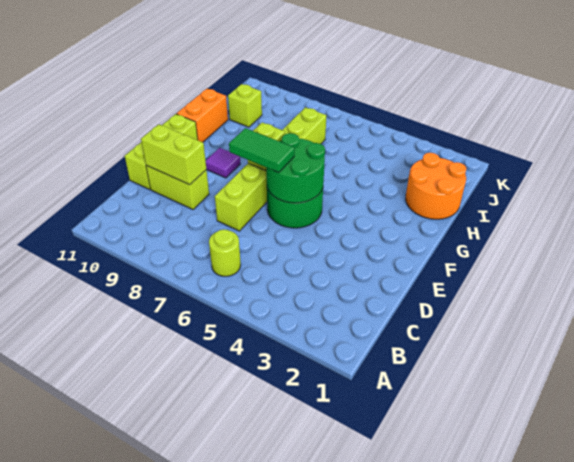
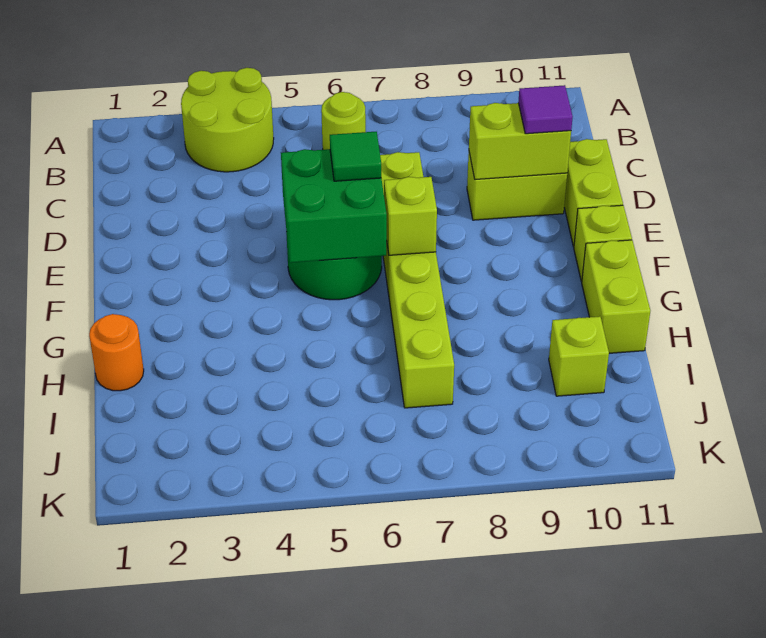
none -> lime 2x2 round brick [181,68,274,172]
green 2x2 round brick [266,133,325,203] -> green 2x2 brick [281,149,387,263]
green 1x2 tile [229,128,294,173] -> green 1x1 tile [330,132,381,181]
purple 1x1 tile [206,148,240,178] -> purple 1x1 tile moved to [518,85,573,134]
orange 1x2 brick [177,89,228,142] -> lime 1x2 brick [582,240,650,353]
orange 2x2 round brick [406,153,466,219] -> orange 1x1 round brick [89,314,144,391]

